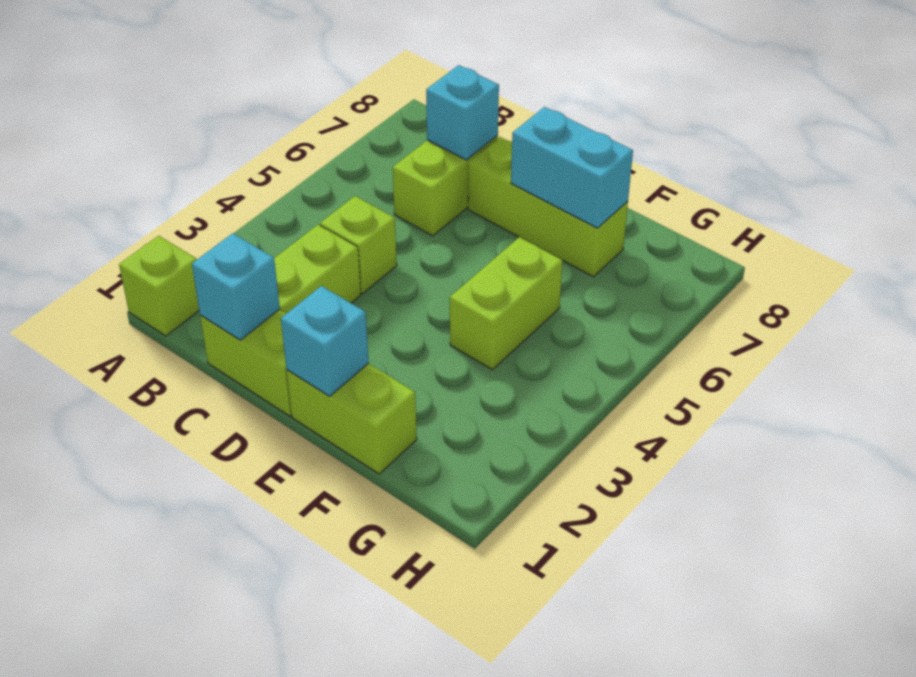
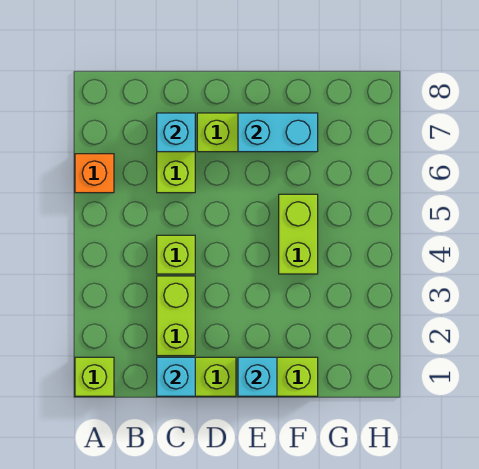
none -> orange 1x1 brick [75,154,114,193]

